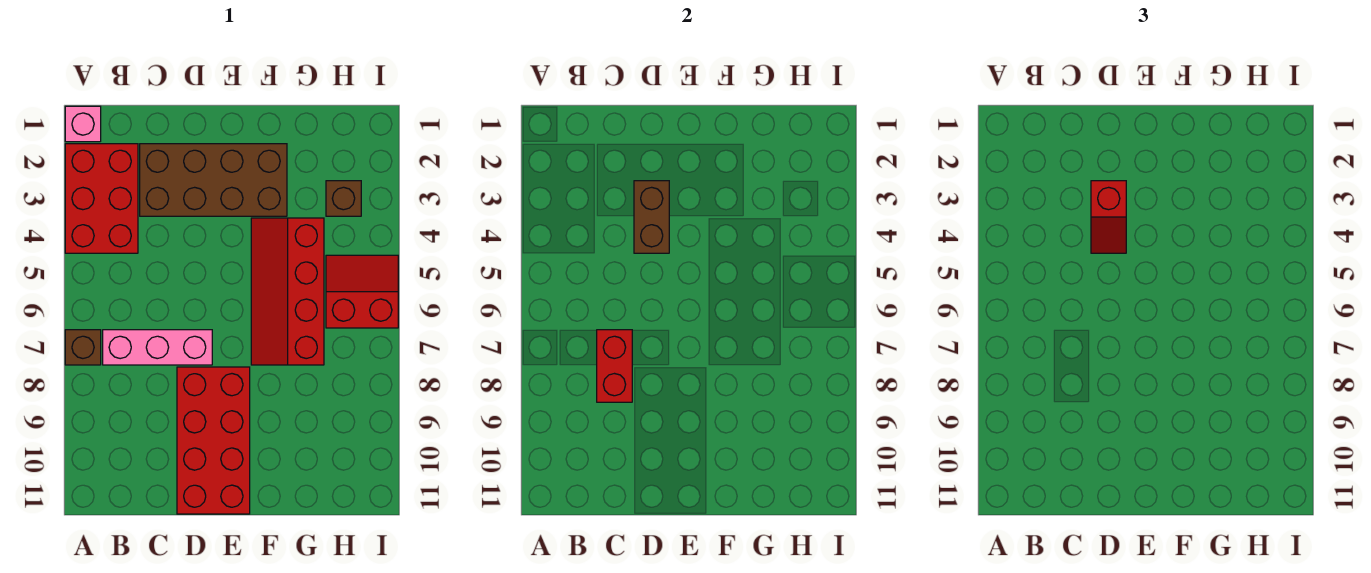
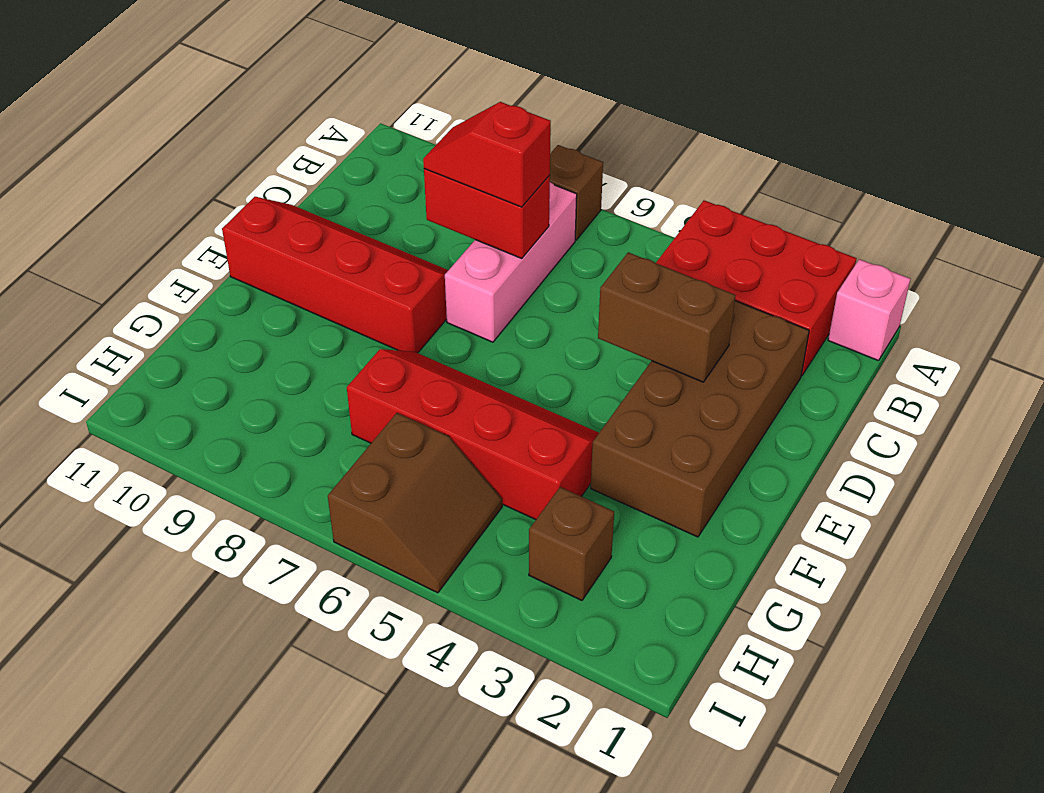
red 1x2 slope [1091,181,1126,253] -> red 1x2 slope moved to [423,102,551,207]
red 2x4 brick [177,367,250,514] -> red 2x4 slope [222,197,448,353]
red 2x2 slope [326,255,398,328] -> brown 2x2 slope [328,413,502,593]

